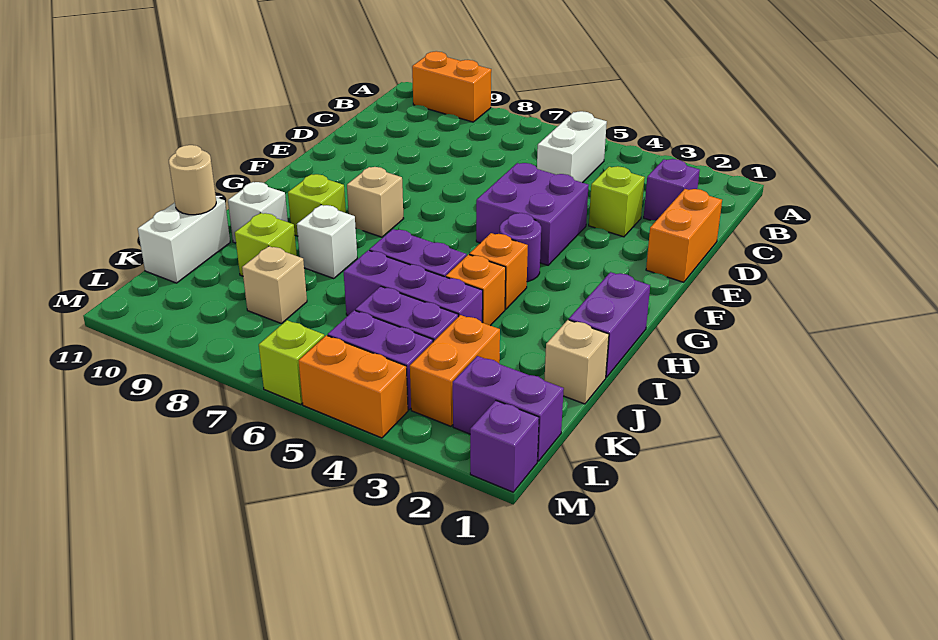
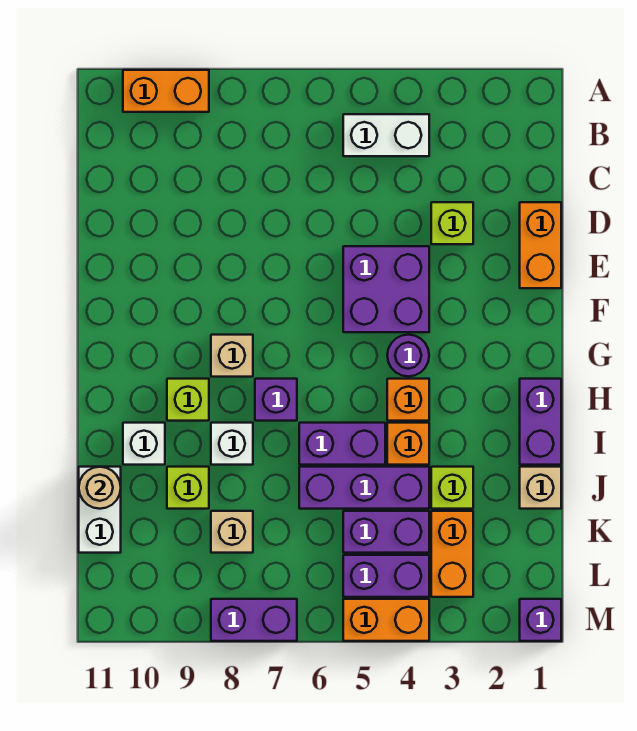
white 1x2 brick [537,111,607,183] -> white 1x2 brick turned to [343,114,429,156]
purple 1x1 brick [644,159,700,221] -> purple 1x1 brick moved to [255,379,297,421]
purple 1x2 brick [453,356,564,461] -> purple 1x2 brick moved to [211,599,297,641]
lime 1x1 brick [259,320,324,405] -> lime 1x1 brick moved to [431,467,473,509]

